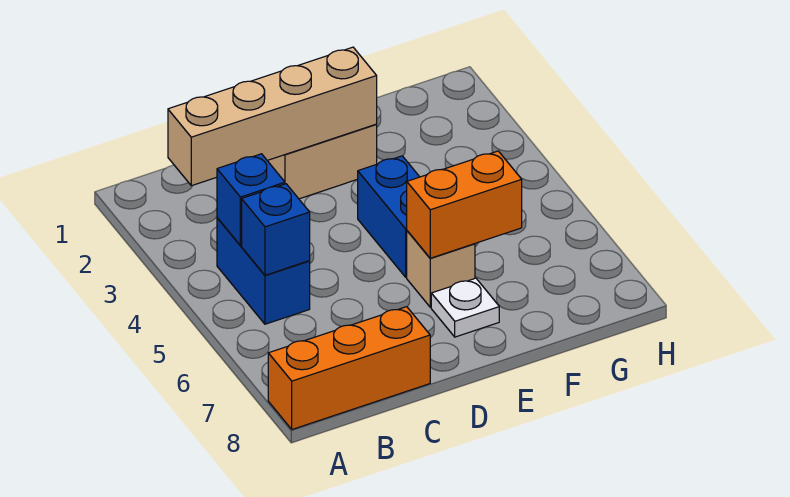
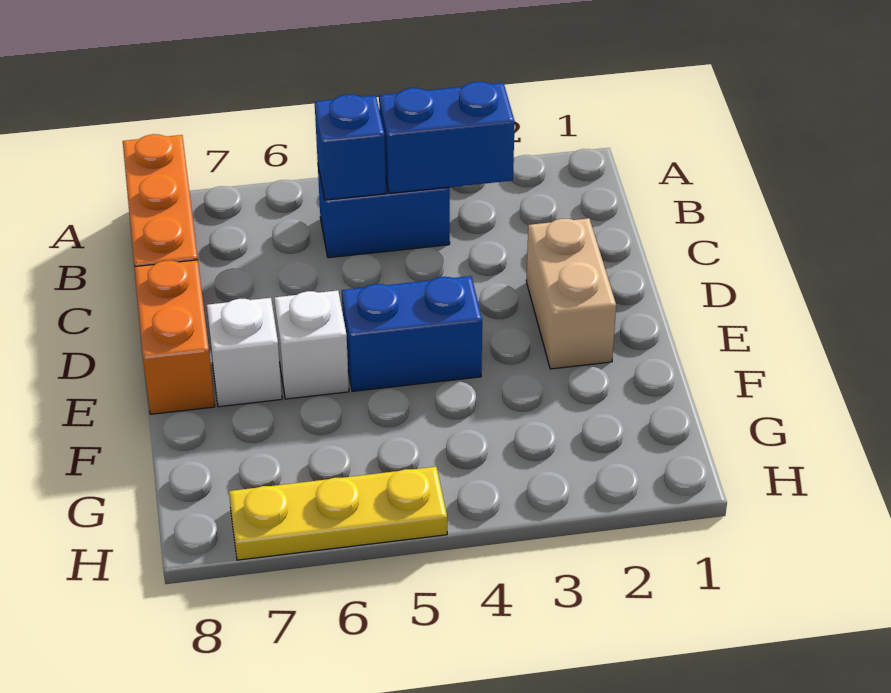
tan 1x4 brick [168,47,377,186] -> none
blue 1x1 brick [217,154,285,245] -> blue 1x2 brick [379,82,515,193]
tan 1x1 brick [407,231,475,307] -> white 1x1 brick [274,290,349,399]
orange 1x2 brick [407,151,522,258] -> orange 1x2 brick moved to [134,260,215,414]
white 1x1 plate [431,278,499,337] -> white 1x1 brick [207,298,282,407]
none -> yellow 1x3 plate [229,467,447,560]

